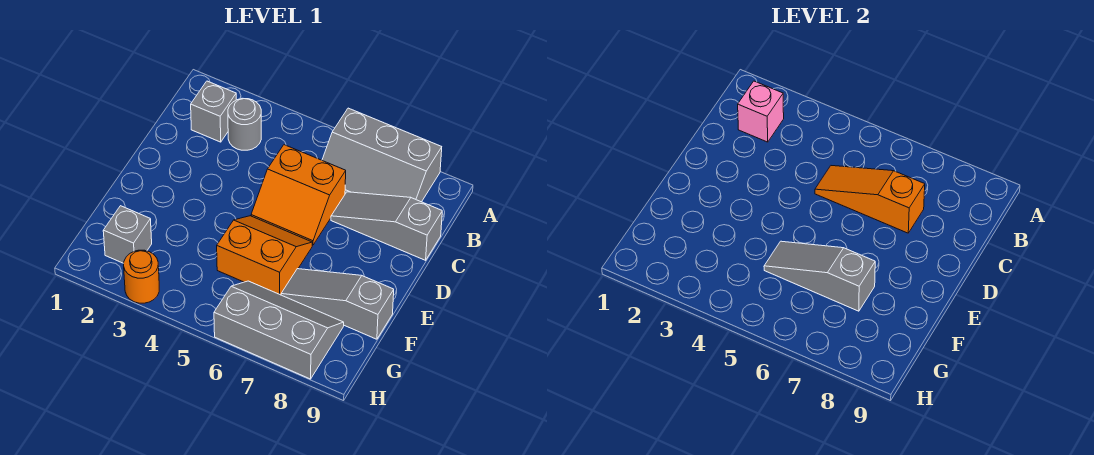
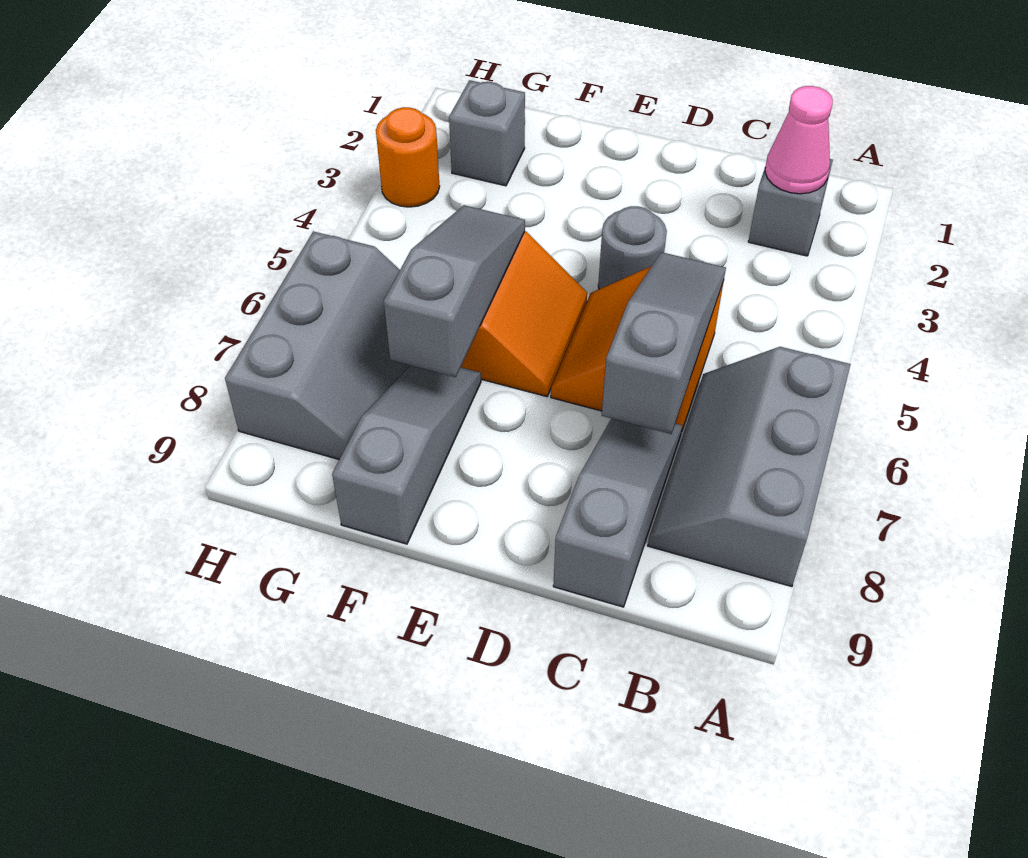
pink 1x1 brick [738,81,784,142] -> pink 1x1 cone [765,86,833,194]
grey 1x1 round brick [228,98,261,150] -> grey 1x1 round brick moved to [598,206,667,289]
orange 1x3 slope [815,166,925,233] -> grey 1x3 slope [602,252,726,434]

